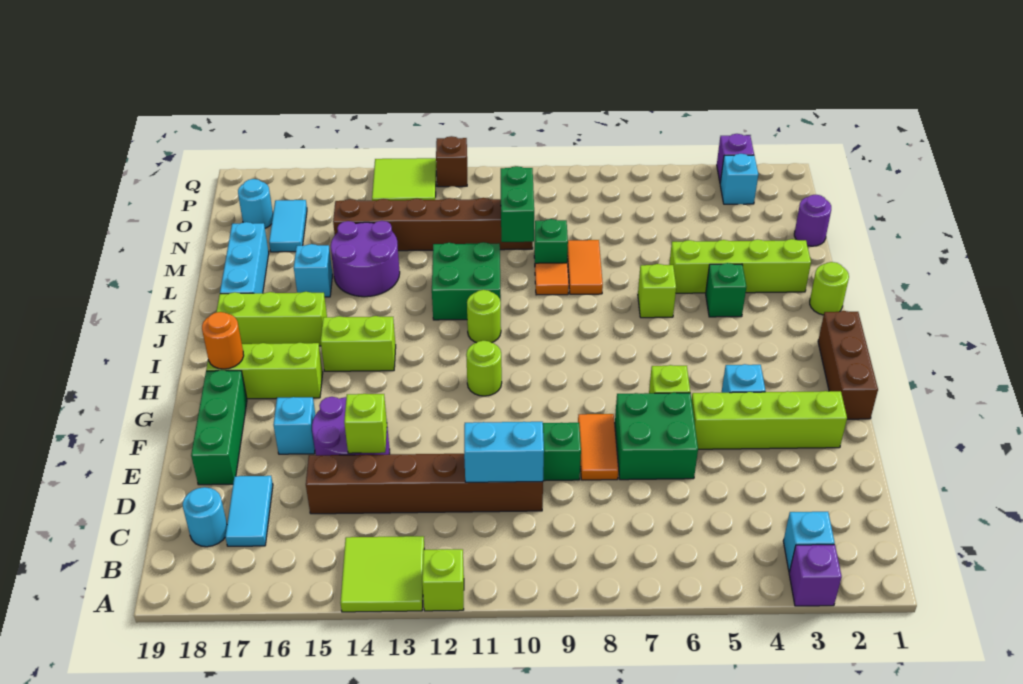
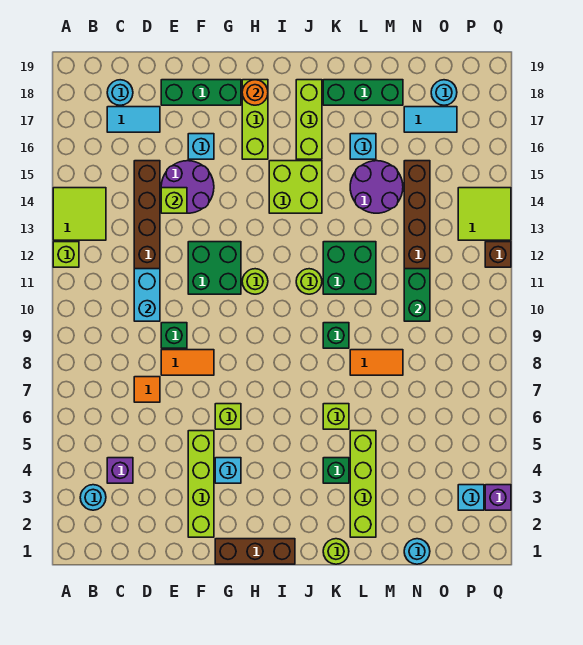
purple 1x1 brick [789,545,842,606] -> purple 1x1 brick moved to [107,458,133,483]
cyan 1x1 brick [783,512,835,572] -> cyan 1x1 round brick [80,485,106,510]
green 2x2 brick [615,393,698,480] -> green 2x2 brick moved to [188,242,241,294]
lime 1x2 brick [321,316,396,371] -> lime 2x2 brick [269,161,322,213]
cyan 1x3 brick [220,222,269,294] -> green 1x3 brick [323,80,403,105]
orange 1x1 tile [535,263,569,295] -> orange 1x1 tile moved to [134,377,160,402]
green 1x1 brick [534,219,568,264] -> green 1x1 brick moved to [323,323,349,348]
green 1x2 brick [501,166,534,242] -> green 1x2 brick turned to [404,269,430,321]
purple 1x1 round brick [794,195,831,246] -> cyan 1x1 round brick [404,539,430,564]

